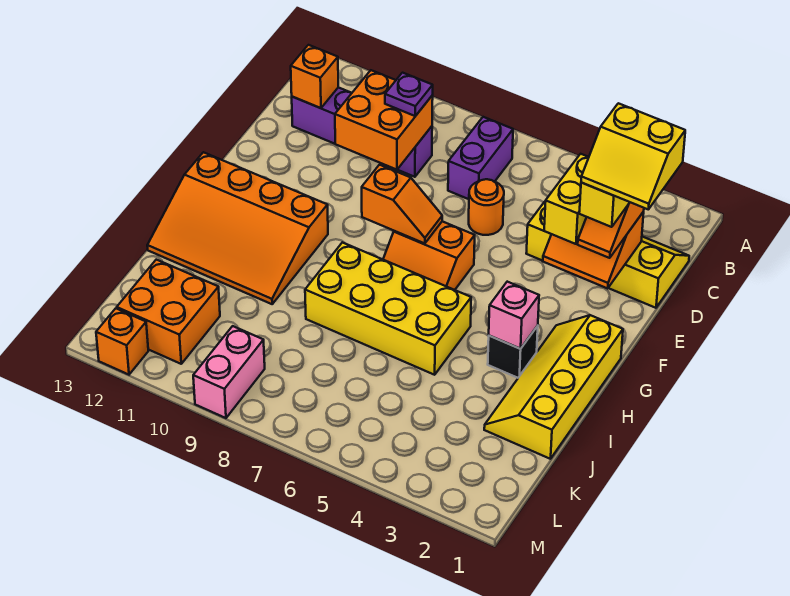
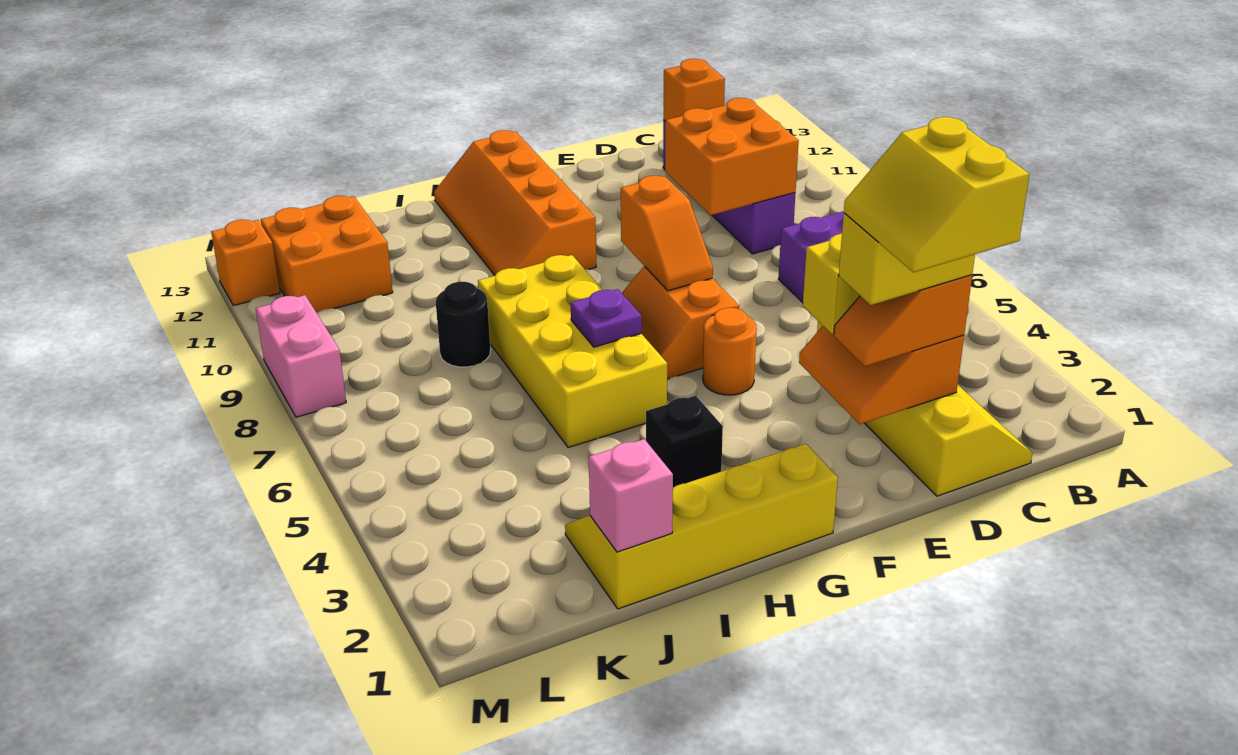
purple 1x1 plate [385,73,433,116] -> purple 1x1 plate moved to [571,289,642,347]
orange 1x1 round brick [469,179,504,235] -> orange 1x1 round brick moved to [703,308,757,395]
orange 3x4 slope [147,152,328,304] -> orange 2x4 slope [434,130,596,275]
pink 1x1 brick [489,282,539,349] -> pink 1x1 brick moved to [589,439,673,552]
none -> black 1x1 round brick [436,282,491,367]
pink 1x2 brick [193,326,265,418] -> pink 1x2 brick turned to [256,295,346,417]

